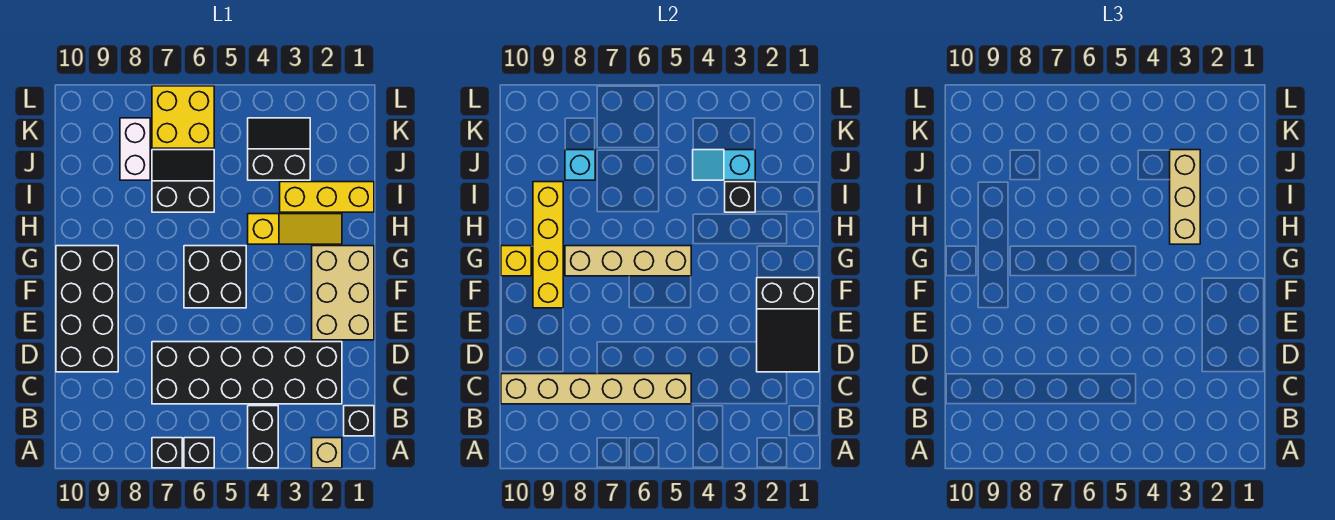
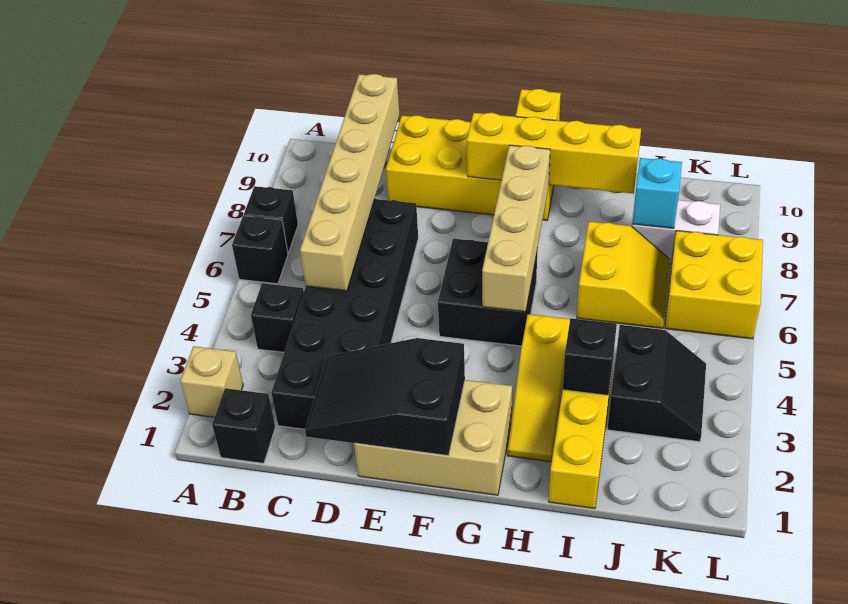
black 1x2 brick [248,406,278,468] -> black 1x1 brick [251,283,304,352]
black 2x4 brick [56,246,118,372] -> yellow 2x4 brick [386,115,554,220]
tan 1x3 brick [1170,150,1200,244] -> none
black 2x2 slope [152,150,214,212] -> yellow 2x2 slope [577,221,670,328]
cyan 1x2 slope [693,150,755,180] -> none

